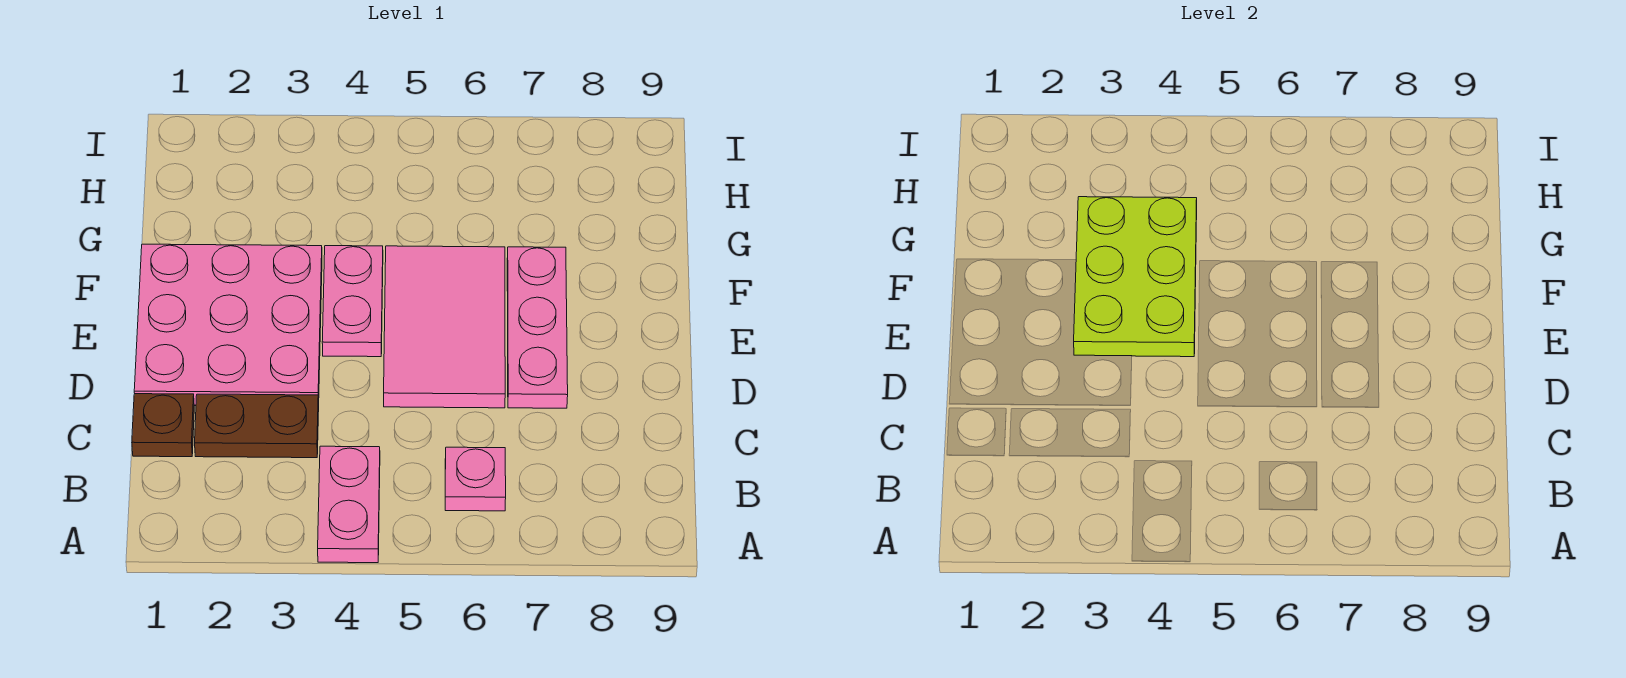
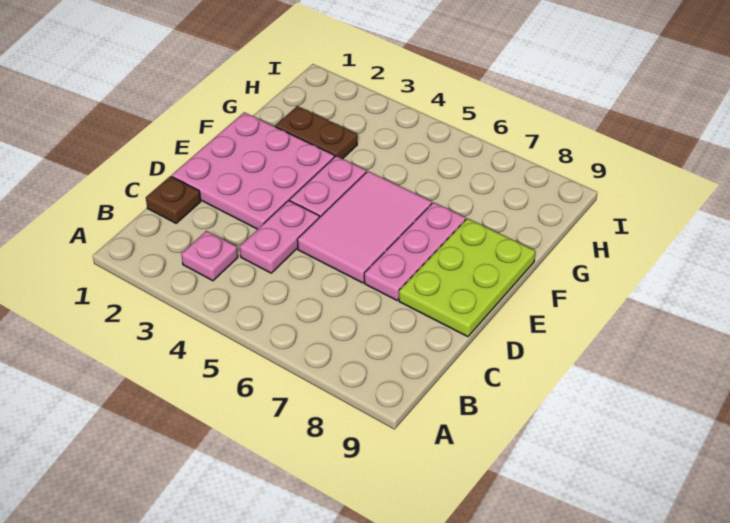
pink 1x2 plate [318,446,380,563] -> pink 1x2 plate moved to [240,200,319,273]
pink 1x1 plate [445,447,506,511] -> pink 1x1 plate moved to [181,231,238,281]
brown 1x2 plate [195,394,319,458] -> brown 1x2 plate moved to [275,106,357,159]
lime 2x3 plate [1074,197,1197,357] -> lime 2x3 plate moved to [399,218,535,337]

